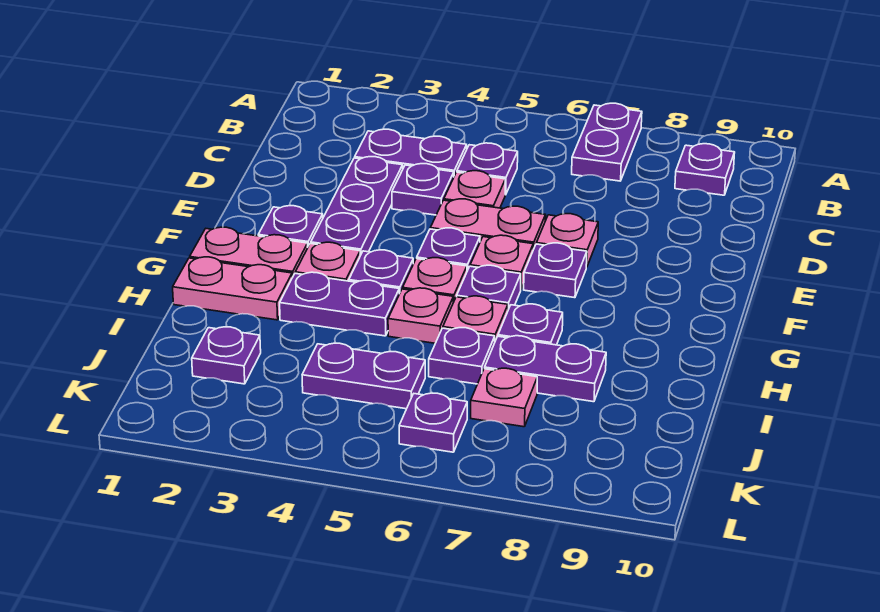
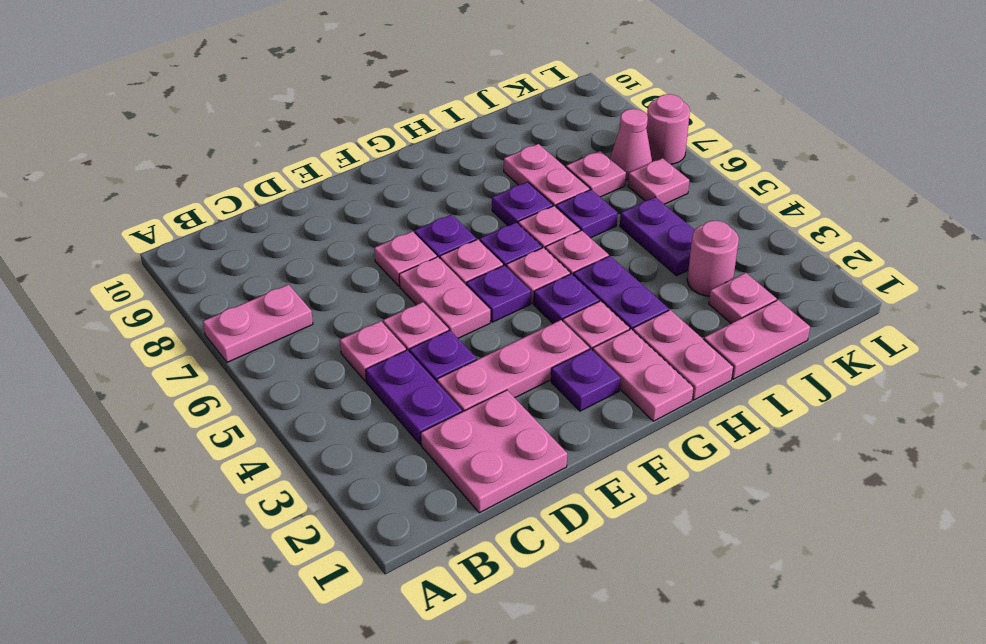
purple 1x2 plate [572,103,642,181] -> pink 1x2 plate [203,285,313,362]
purple 1x1 plate [675,144,735,195] -> none
none -> pink 2x2 plate [421,390,567,513]
purple 1x1 plate [457,143,518,195] -> pink 1x1 plate [340,321,406,382]
purple 1x3 plate [311,157,403,255] -> pink 1x3 plate [437,320,589,412]
none -> pink 1x2 plate [704,300,810,379]
purple 1x2 plate [485,336,606,402] -> pink 1x2 plate [504,144,590,207]
purple 1x1 plate [192,327,261,384] -> pink 1x1 plate [709,273,776,323]
none -> pink 1x1 round brick [687,221,739,296]
purple 1x1 plate [399,393,467,452] -> pink 1x1 plate [628,158,689,204]
none -> pink 1x1 cone [610,109,652,180]
none -> pink 1x1 round brick [646,94,690,164]

